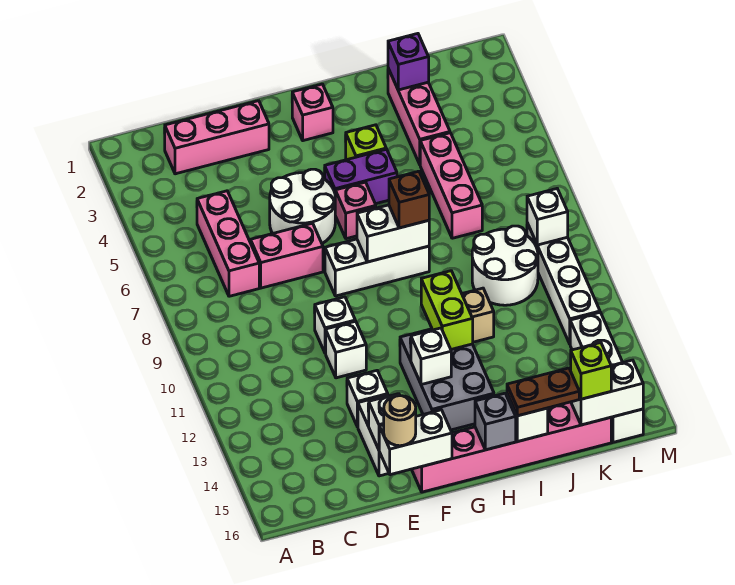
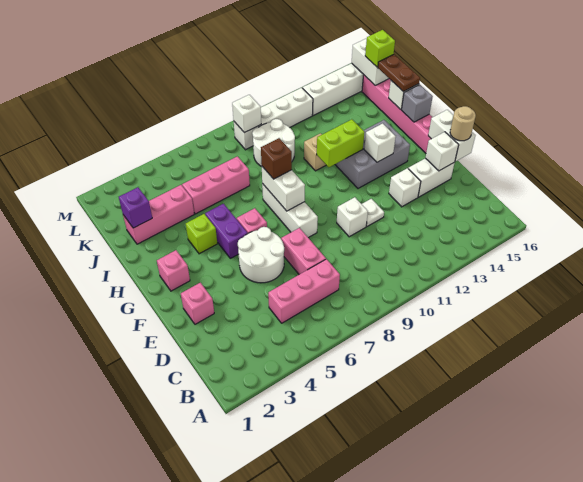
pink 1x3 brick [164,101,269,174] -> pink 1x1 brick [181,283,214,324]
white 1x1 brick [326,321,366,378] -> white 1x1 plate [362,199,384,226]

